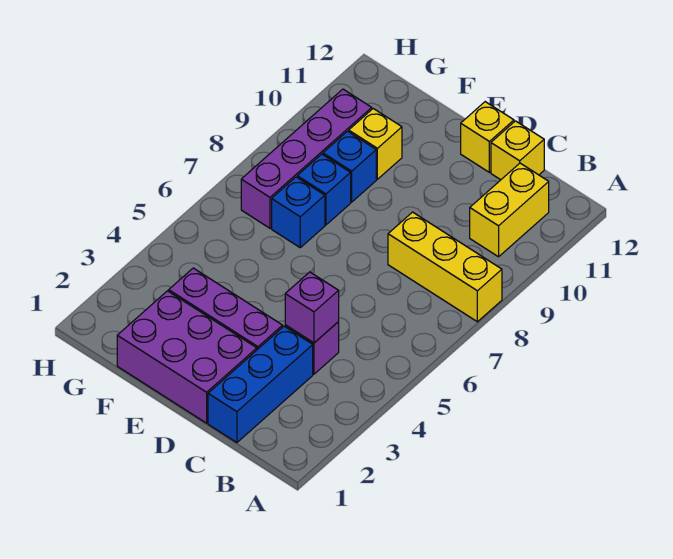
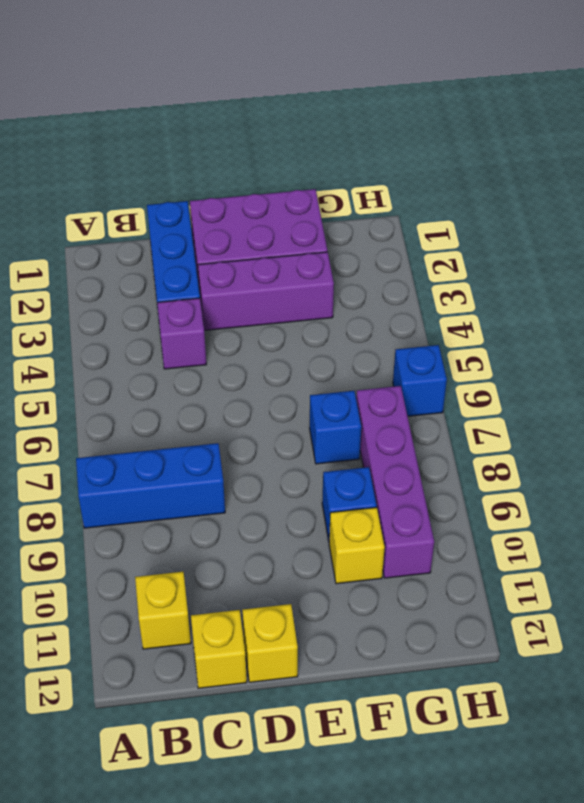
yellow 1x3 brick [388,212,502,322] -> blue 1x3 brick [76,443,225,528]
yellow 1x2 brick [470,163,549,257] -> yellow 1x1 brick [135,572,191,649]
purple 1x1 brick [285,272,339,343] -> none
blue 1x1 brick [297,154,351,225] -> blue 1x1 brick moved to [393,345,447,416]

